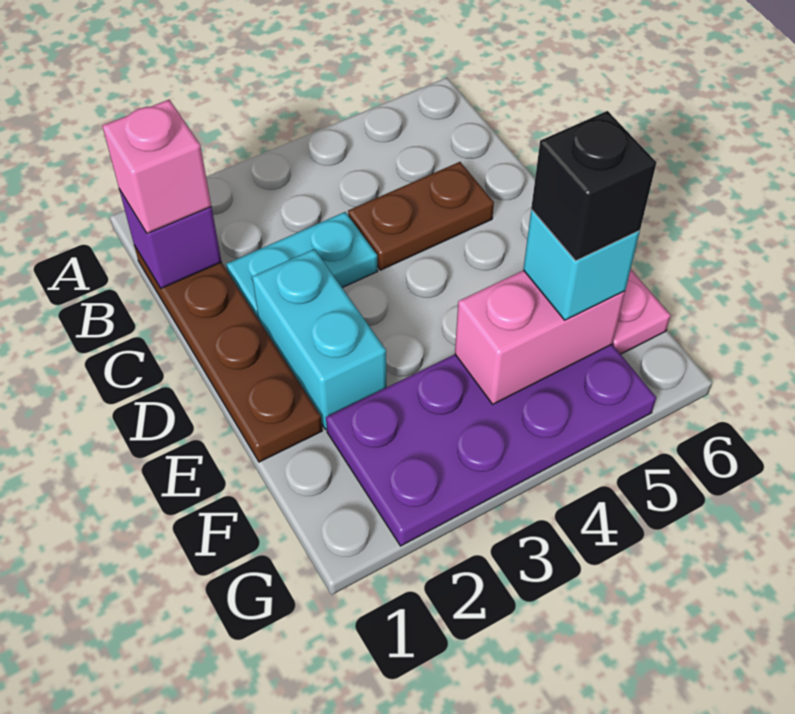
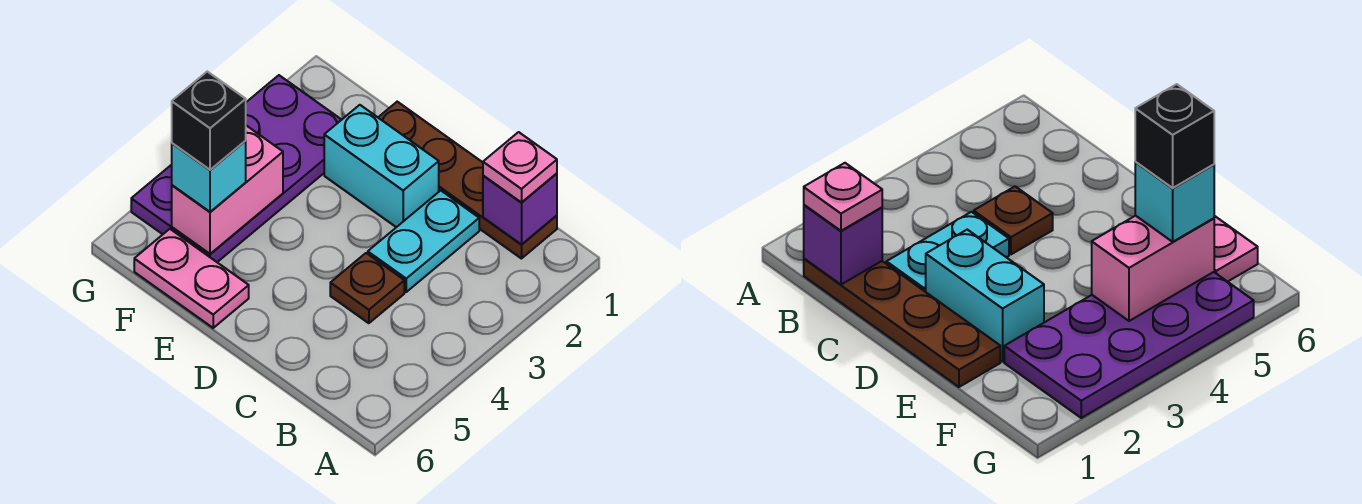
pink 1x1 brick [102,100,211,233] -> pink 1x1 plate [483,132,557,202]
brown 1x2 plate [348,162,494,270] -> brown 1x1 plate [330,253,404,323]

